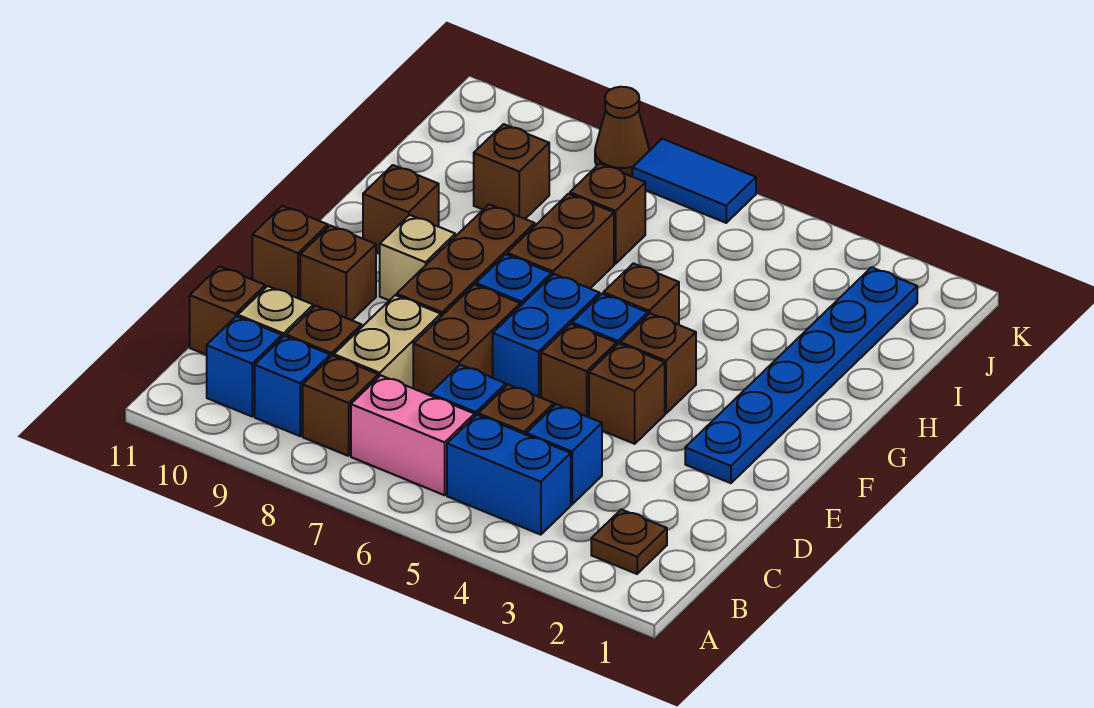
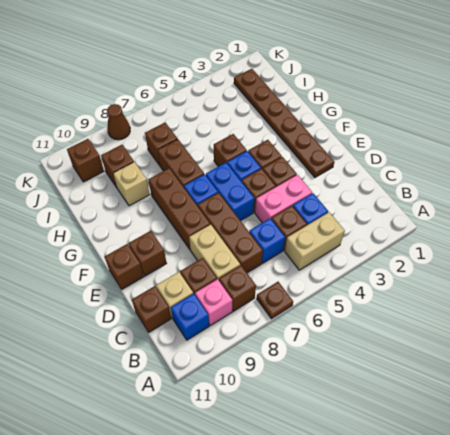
brown 1x1 plate [591,509,667,574] -> brown 1x1 plate moved to [257,282,293,319]
blue 1x2 brick [447,415,571,535] -> tan 1x2 brick [285,212,345,270]
pink 1x2 brick [351,375,475,495] -> pink 1x2 brick moved to [255,175,312,223]
blue 1x1 brick [255,336,330,436] -> pink 1x1 brick [195,279,233,325]
brown 1x2 brick [413,285,520,395] -> brown 1x3 brick [198,193,263,273]
blue 1x6 plate [685,267,917,483] -> brown 1x6 plate [234,69,334,177]
tan 1x1 brick [380,215,455,300] -> tan 1x1 brick moved to [113,162,150,206]
brown 1x1 brick [363,165,439,253] -> brown 1x1 brick moved to [67,139,104,182]
blue 1x2 tile [632,139,756,223] -> none

